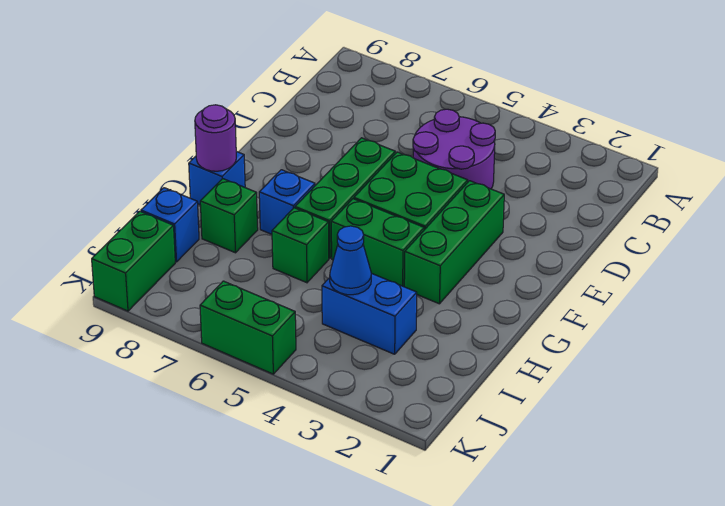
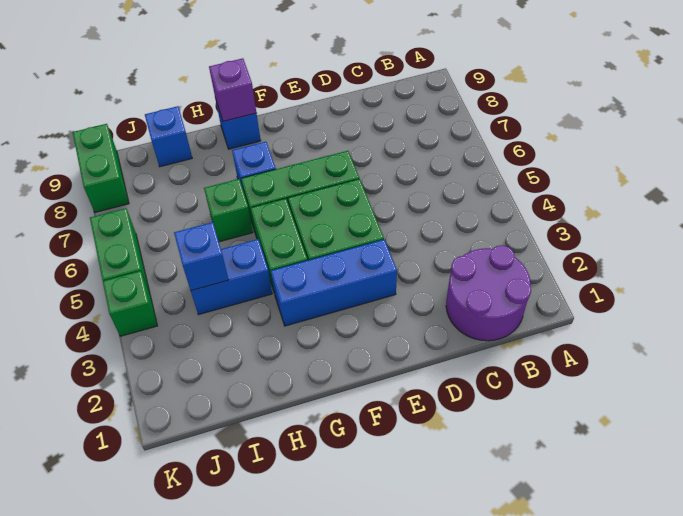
purple 2x2 round brick [413,109,495,189] -> purple 2x2 round brick moved to [446,245,531,341]
green 1x3 brick [404,181,504,304] -> blue 1x3 brick [271,240,397,326]
purple 1x1 round brick [195,105,236,171] -> purple 1x1 brick [209,58,256,121]
green 1x1 brick [200,179,258,253] -> green 1x1 brick moved to [103,271,157,336]
blue 1x2 brick [322,273,417,354] -> blue 1x2 brick turned to [191,239,272,315]
blue 1x1 cone [330,226,371,295] -> blue 1x1 brick [174,222,228,291]
green 1x2 brick [92,211,175,311] -> green 1x2 brick turned to [73,124,129,212]

